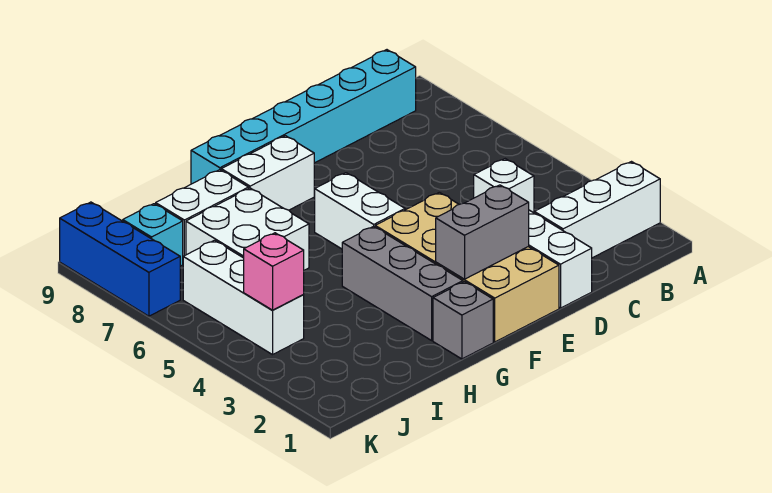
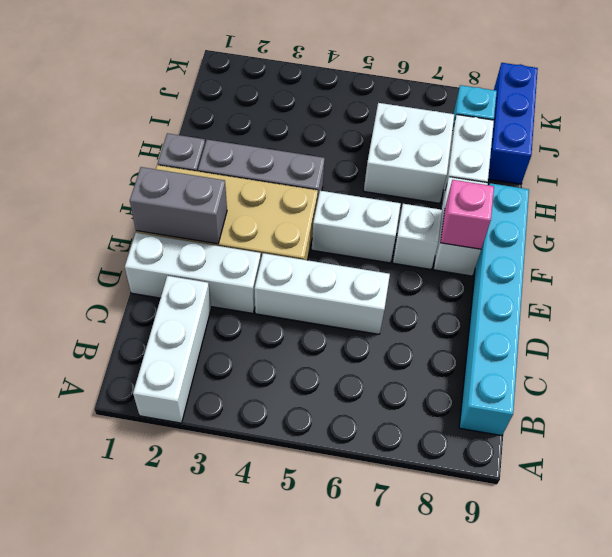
white 1x1 brick [474,159,534,213] -> white 1x1 brick moved to [393,204,442,269]
grey 1x2 brick [436,185,529,279] -> grey 1x2 brick turned to [130,167,227,244]
white 1x3 brick [183,240,304,355] -> white 1x3 brick moved to [254,253,390,334]
pink 1x1 brick [244,233,304,310] -> pink 1x1 brick moved to [441,180,494,249]
blue 1x3 brick [60,202,180,316] -> blue 1x3 brick turned to [488,63,538,184]

